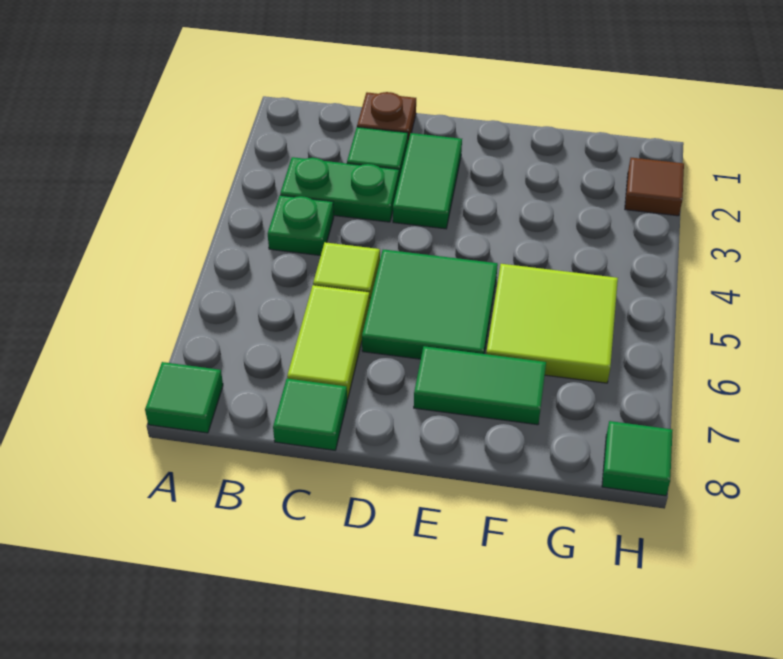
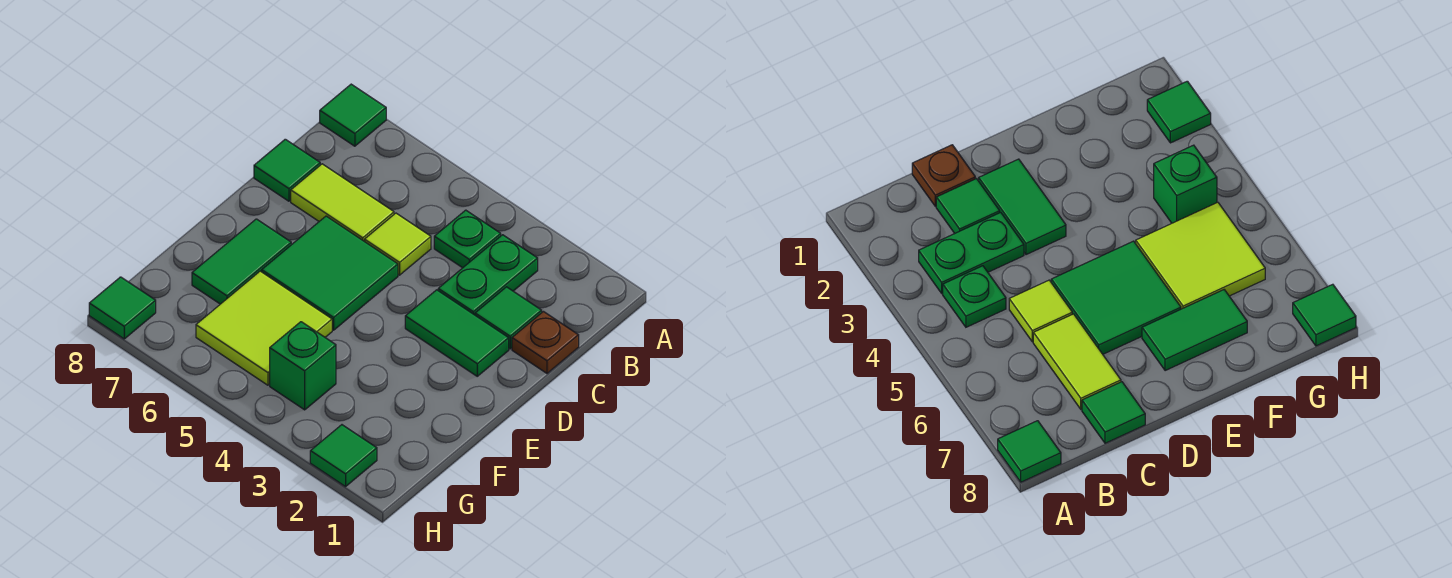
none -> green 1x1 brick [270,322,336,410]
brown 1x1 tile [625,158,684,216] -> green 1x1 tile [310,425,377,487]

